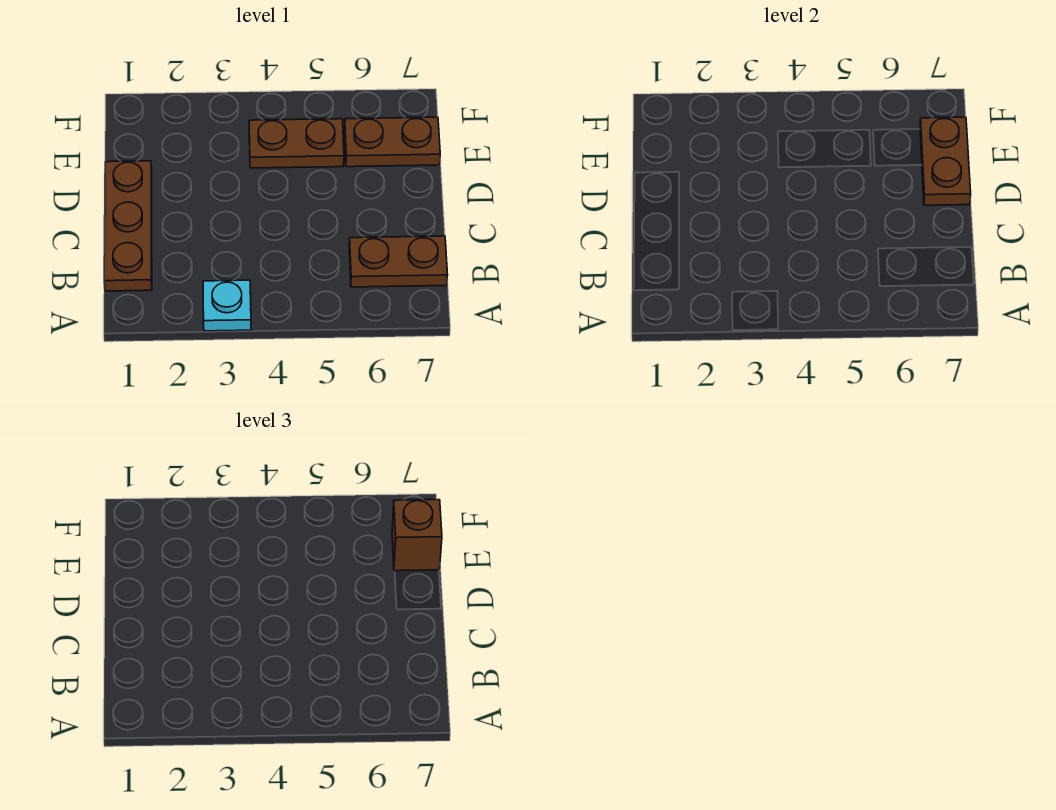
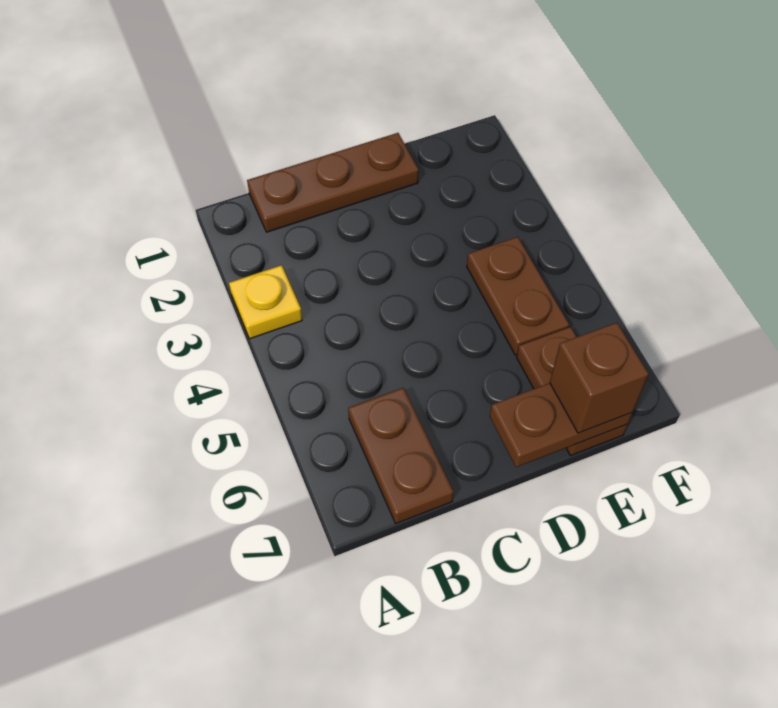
cyan 1x1 plate [203,280,251,331] -> yellow 1x1 plate [229,265,302,339]

